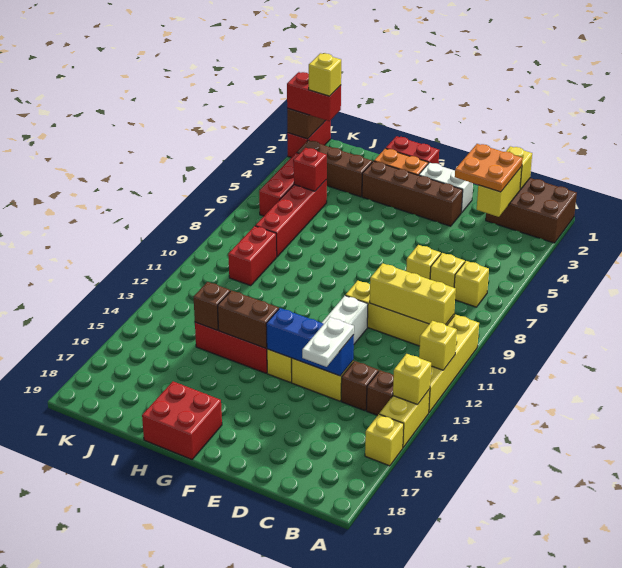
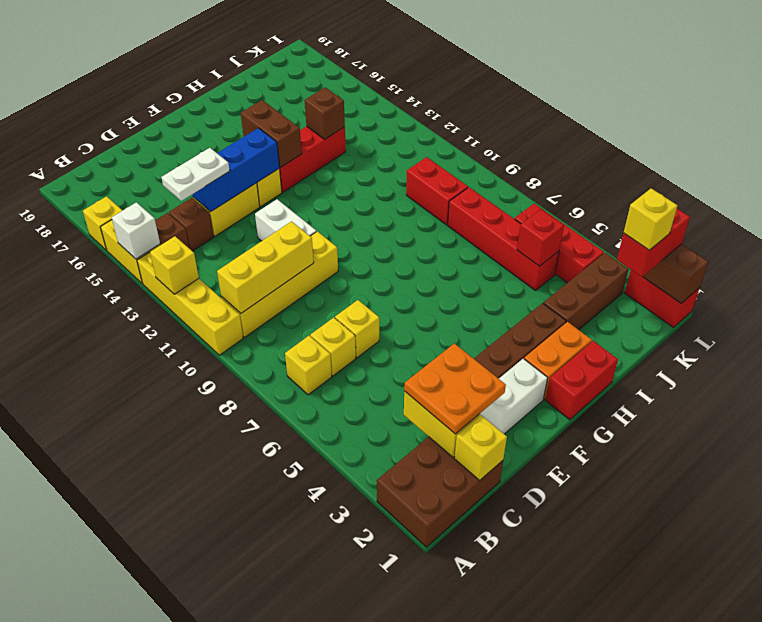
yellow 1x1 brick [393,354,431,405] -> white 1x1 brick [112,202,160,259]
white 1x2 plate [302,317,354,367] -> white 1x2 plate turned to [161,148,230,201]
brown 1x2 brick [218,290,279,348] -> brown 1x2 brick turned to [241,100,302,167]
red 2x2 brick [142,381,222,459] -> none

